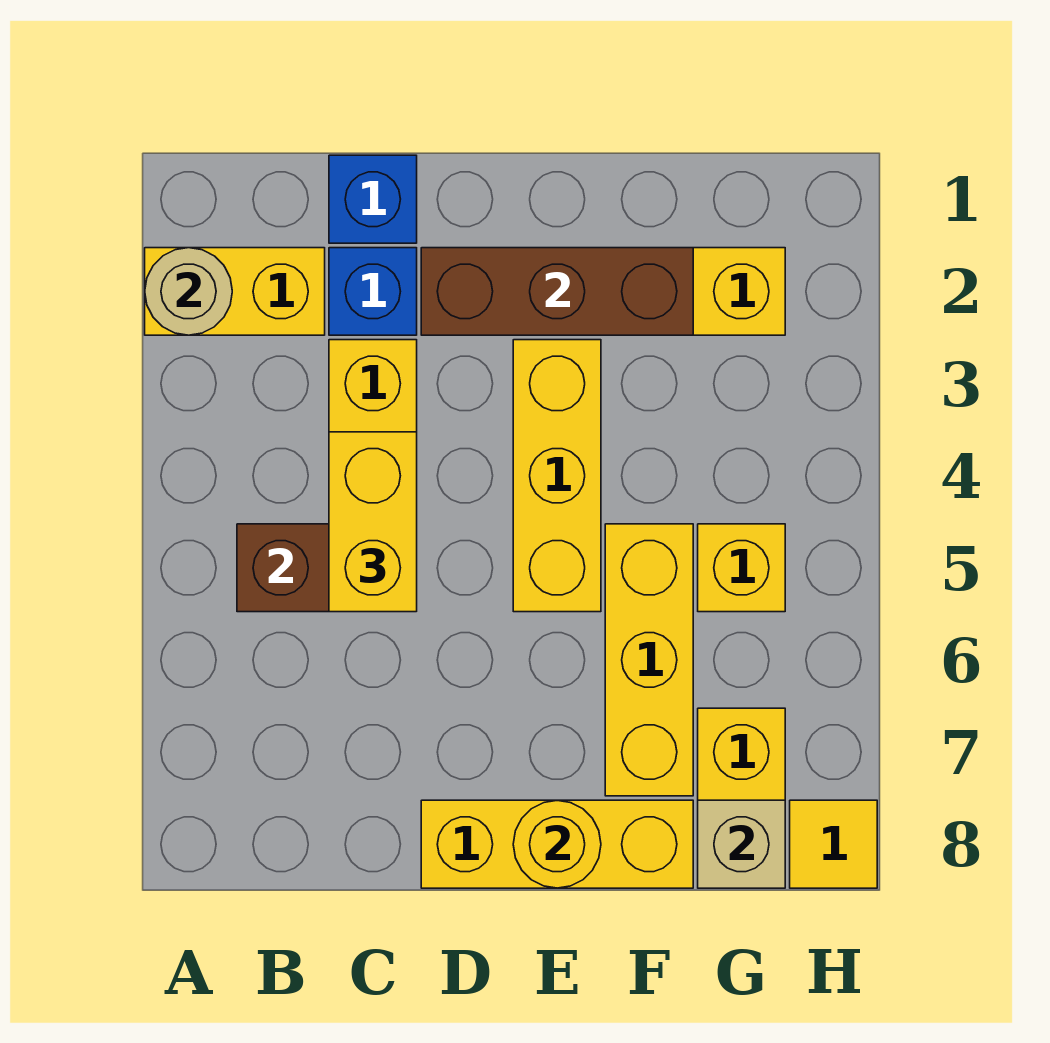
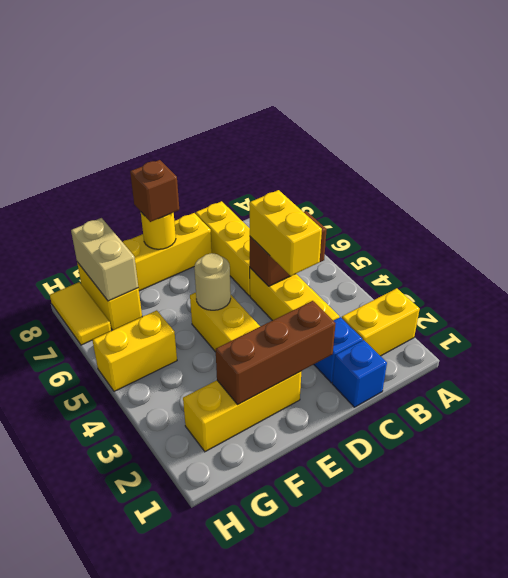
tan 1x1 round brick [145,248,232,335] -> tan 1x1 round brick moved to [194,253,231,310]
none -> brown 1x1 brick [130,160,179,222]
yellow 1x3 brick [605,524,693,796] -> yellow 1x3 brick moved to [196,201,250,296]
yellow 1x1 brick [698,524,785,612] -> yellow 1x2 brick [92,310,177,391]
tan 1x1 brick [698,800,785,888] -> tan 1x2 brick [71,218,138,301]
yellow 1x1 tile [790,800,877,888] -> yellow 1x2 tile [50,282,111,345]

